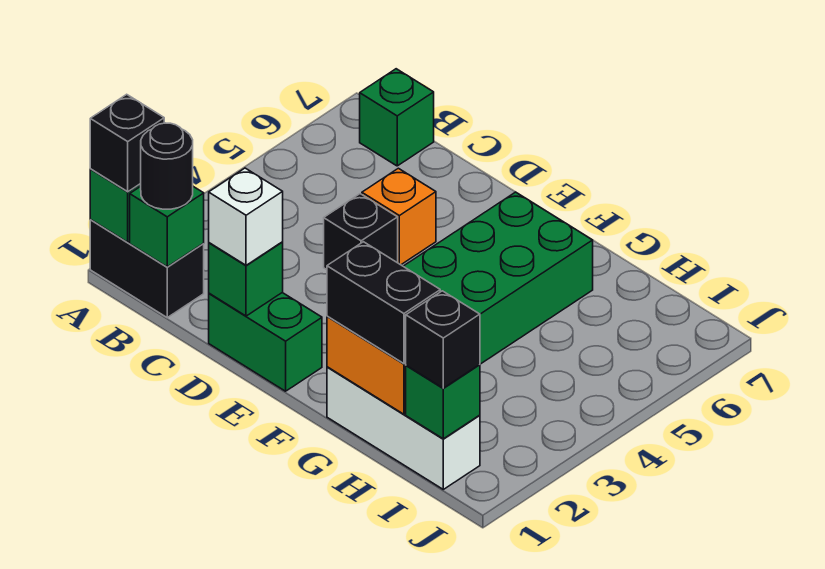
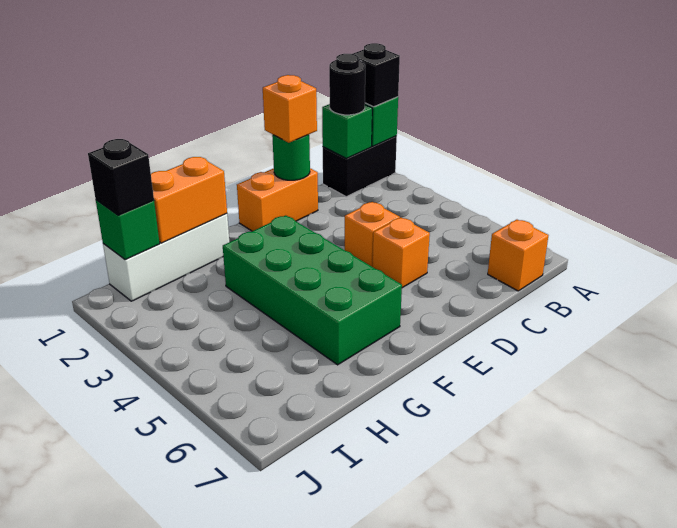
green 1x1 brick [360,69,434,166] -> orange 1x1 brick [488,220,549,291]
green 1x2 brick [209,293,322,391] -> orange 1x2 brick [237,168,318,231]
green 1x1 brick [209,242,283,316] -> green 1x1 round brick [272,134,310,180]
white 1x1 brick [209,168,283,265] -> orange 1x1 brick [263,75,317,143]
black 1x1 brick [324,194,398,270] -> orange 1x1 brick [345,202,400,267]
black 1x2 brick [327,242,440,364] -> none

